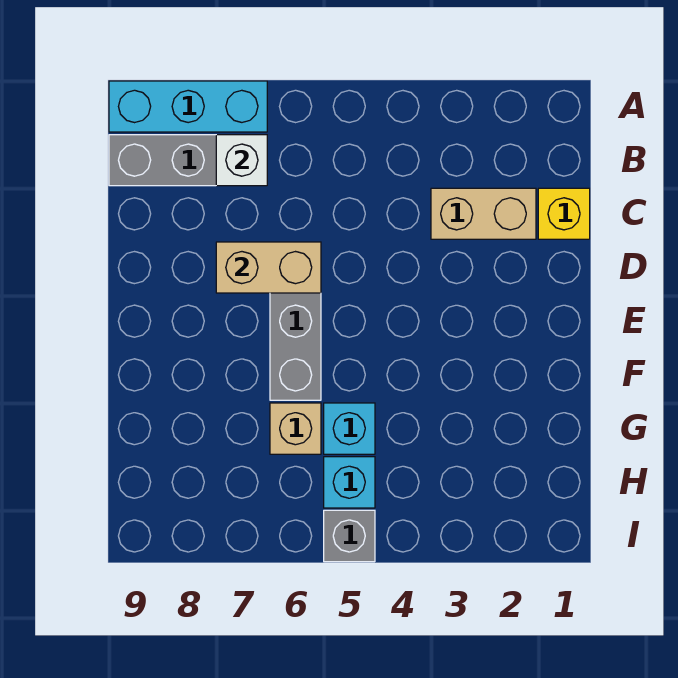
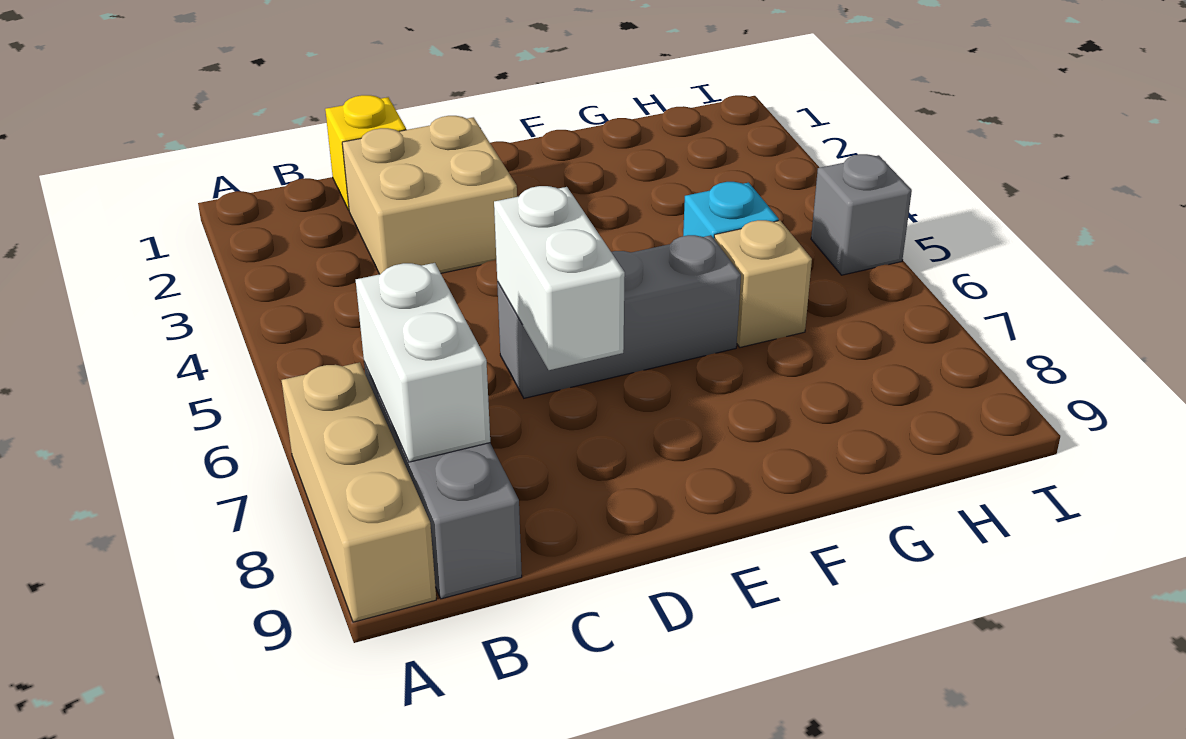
cyan 1x3 brick [109,81,267,132] -> tan 1x3 brick [281,362,436,622]
white 1x1 brick [216,135,267,186] -> white 1x2 brick [356,263,490,462]
tan 1x2 brick [431,188,536,239] -> tan 2x2 brick [342,116,517,274]
tan 1x2 brick [216,242,321,293] -> white 1x2 brick [494,186,625,370]
cyan 1x1 brick [324,457,375,508] -> none

